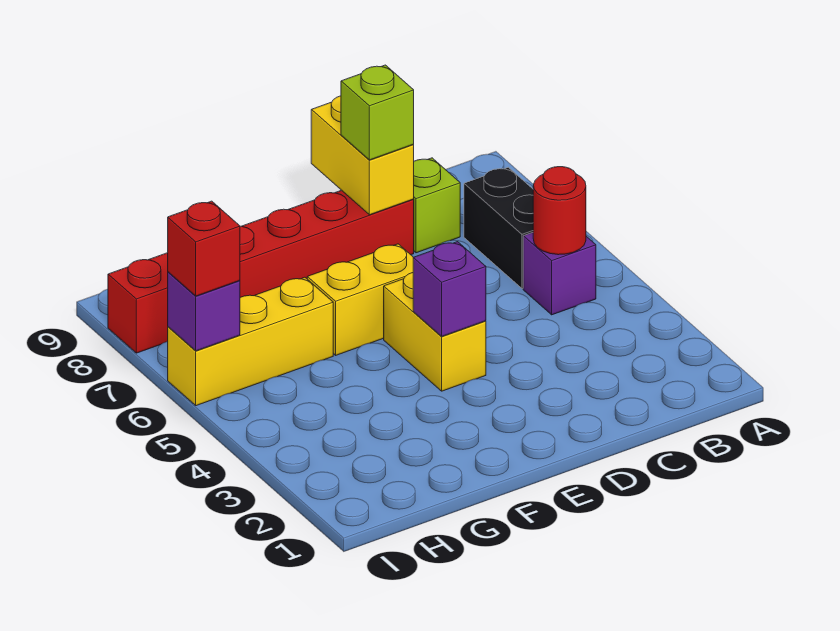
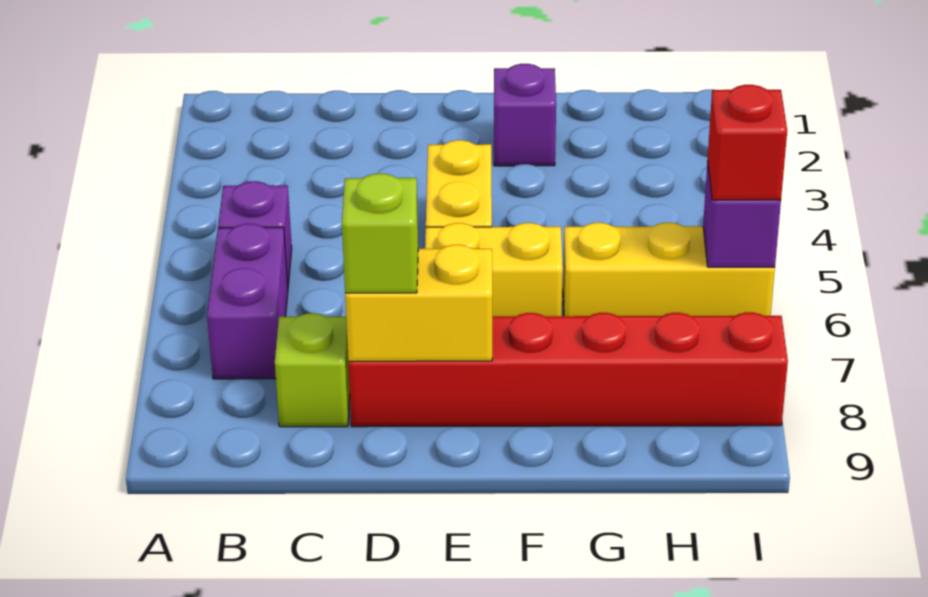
red 1x1 round brick [533,167,586,255] -> none
black 1x2 brick [464,167,533,289] -> purple 1x2 brick [207,224,288,379]
yellow 1x2 brick [311,96,414,215] -> yellow 1x2 brick turned to [345,245,492,361]
purple 1x1 brick [413,242,486,336] -> purple 1x1 brick moved to [494,64,556,166]

